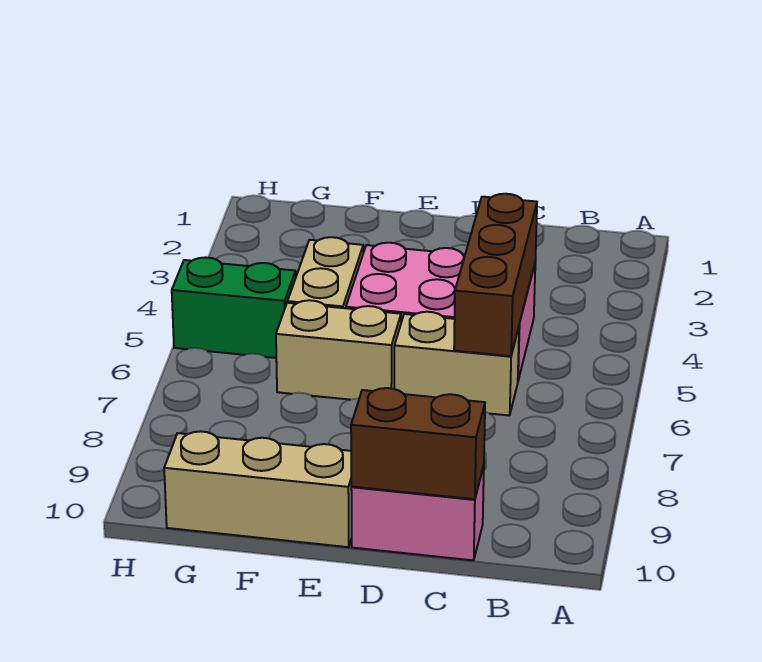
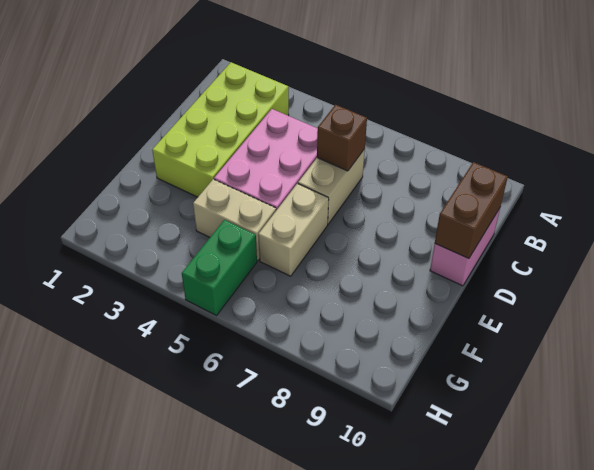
none -> lime 2x4 brick [152,62,289,197]
brown 1x3 brick [454,194,537,356] -> brown 1x1 brick [317,105,367,171]
tan 1x3 brick [164,431,352,547] -> none

